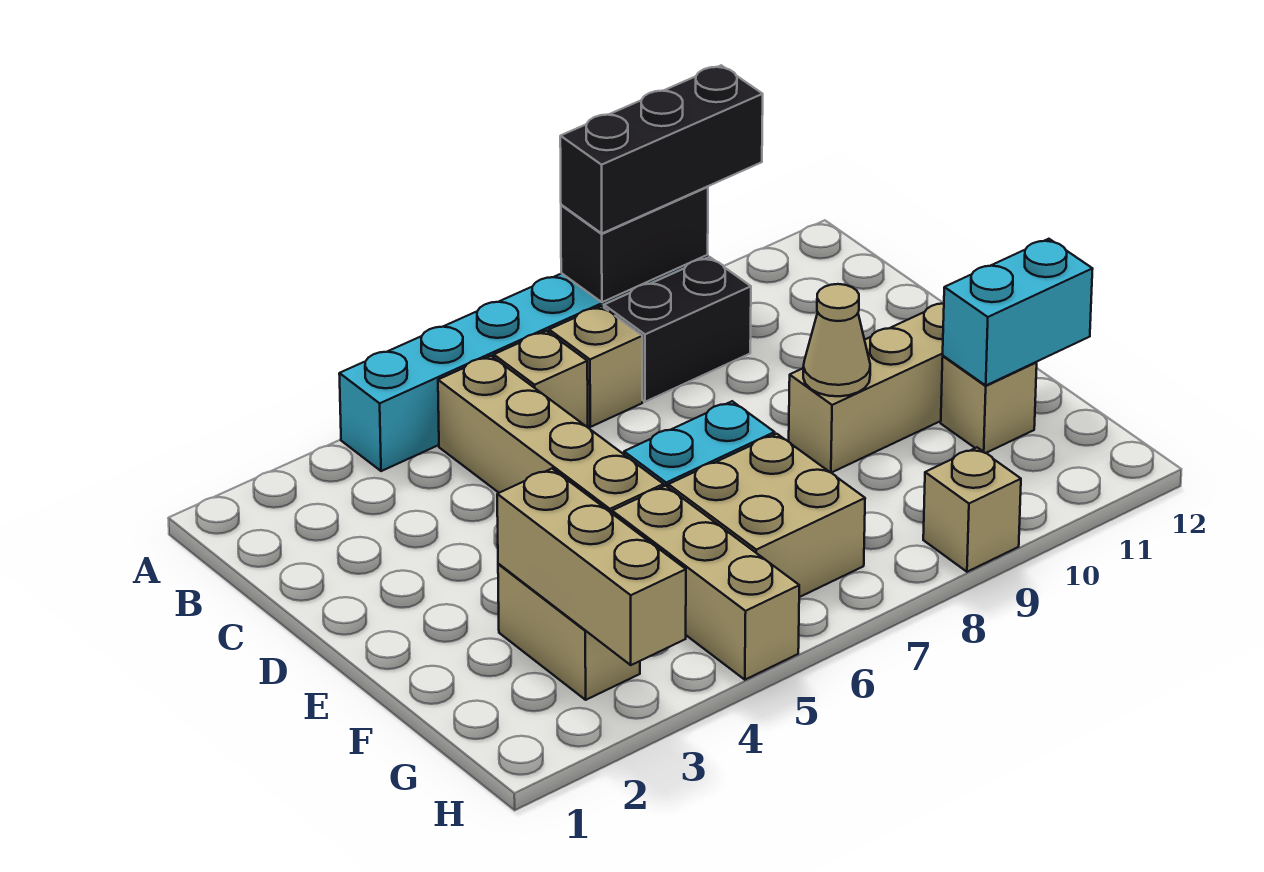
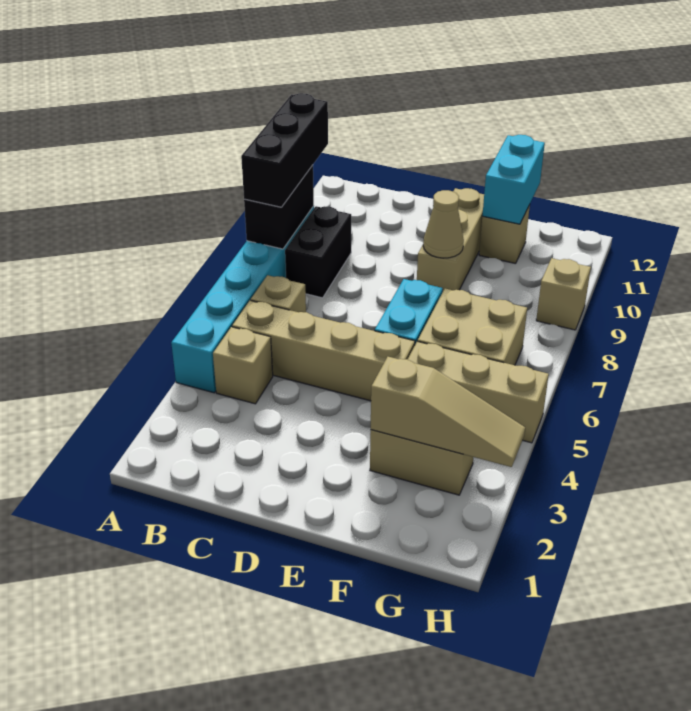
tan 1x1 brick [549,306,642,427] -> tan 1x1 brick moved to [213,327,273,404]
tan 1x3 brick [497,469,686,665] -> tan 1x3 slope [371,357,525,467]

